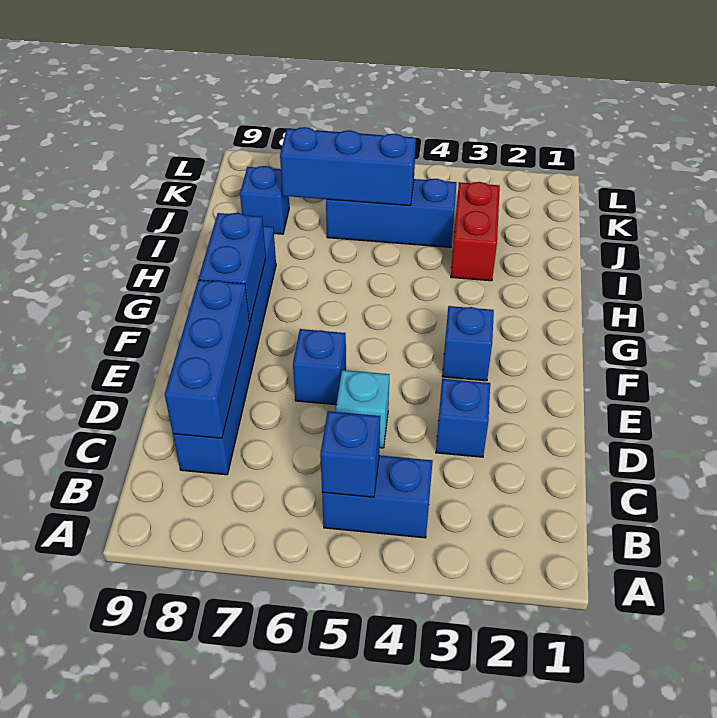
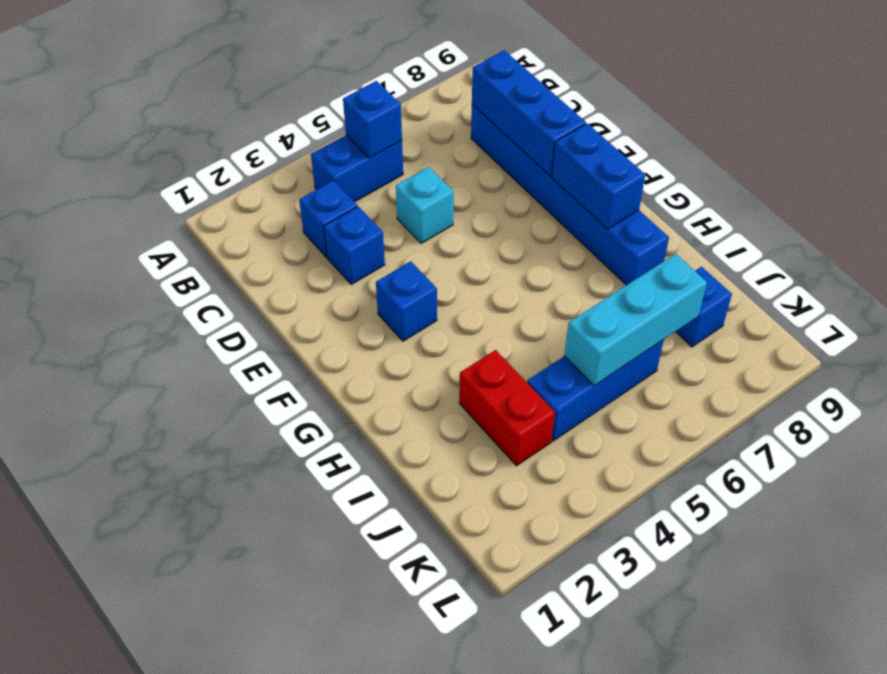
blue 1x1 brick [293,329,346,405] -> blue 1x1 brick moved to [299,180,357,257]
blue 1x3 brick [280,127,416,206] -> cyan 1x3 brick [564,254,707,386]

